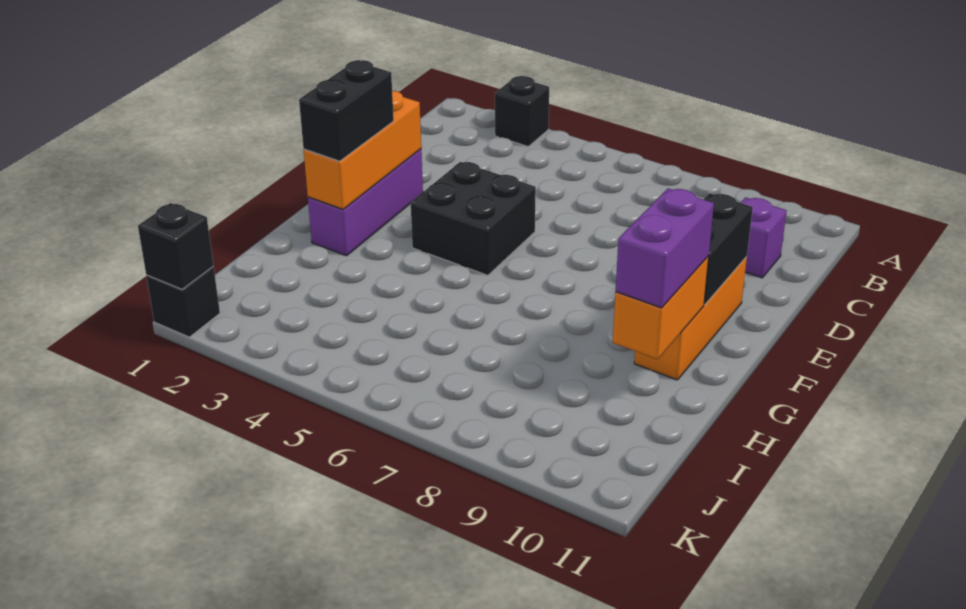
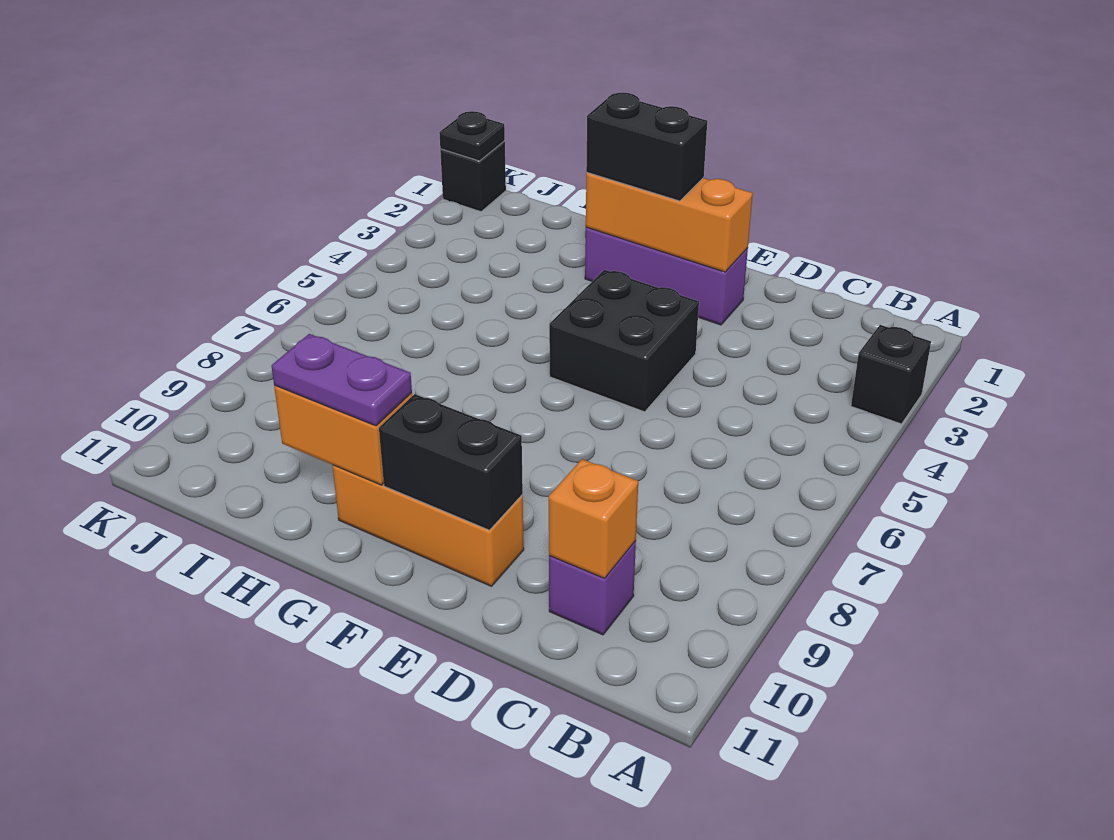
none -> orange 1x1 brick [549,459,638,578]
purple 1x2 brick [616,189,714,308] -> purple 1x2 plate [272,334,412,426]
black 1x1 brick [138,203,213,289] -> black 1x1 plate [439,111,505,161]

